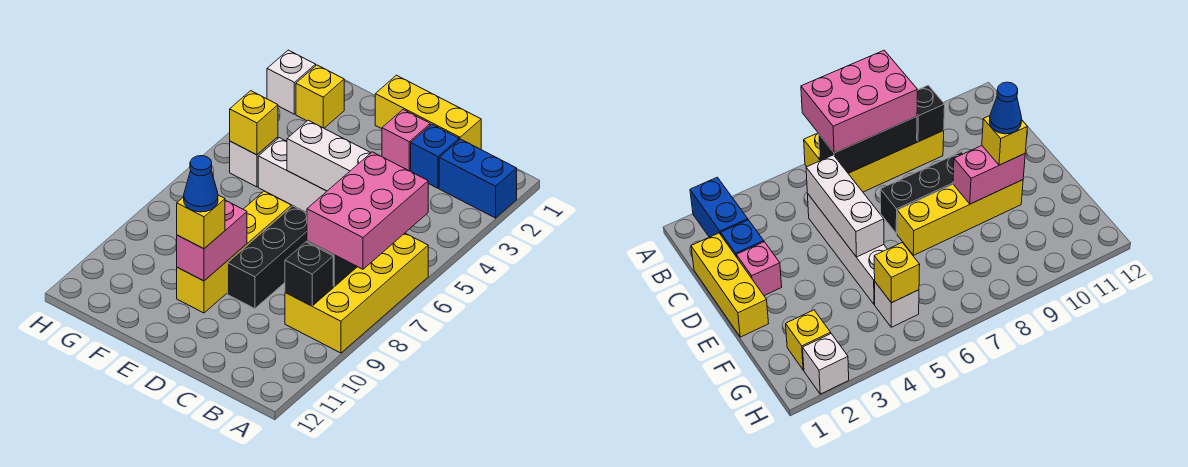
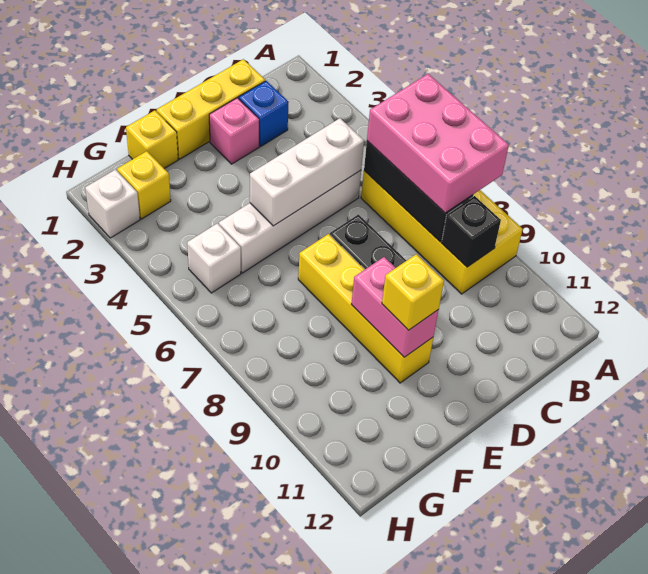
blue 1x2 brick [439,139,517,218] -> none
blue 1x1 cone [184,156,218,212] -> none
yellow 1x1 brick [230,91,278,155] -> yellow 1x1 brick moved to [126,110,178,168]

